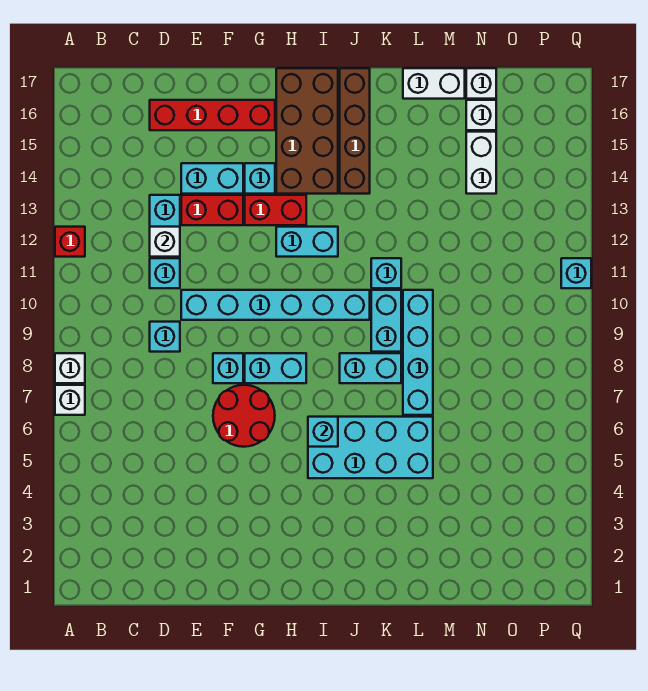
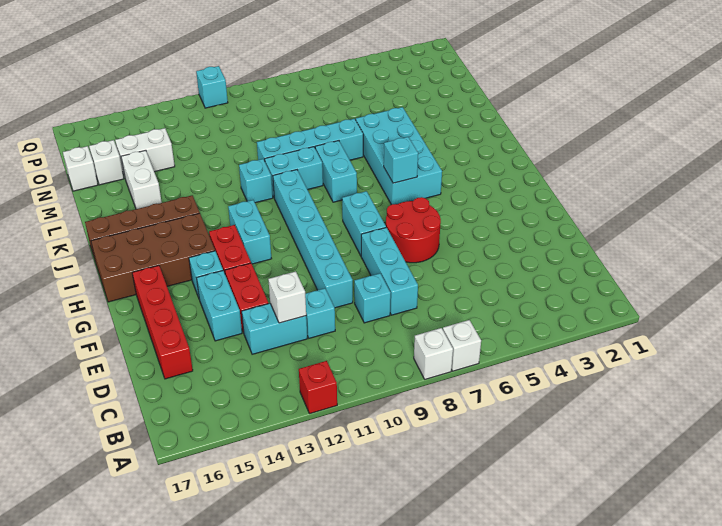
cyan 1x1 brick [213,353,243,383] -> cyan 1x3 brick [361,228,418,315]
white 1x2 brick [403,68,465,99] -> white 1x2 brick moved to [121,150,162,209]

